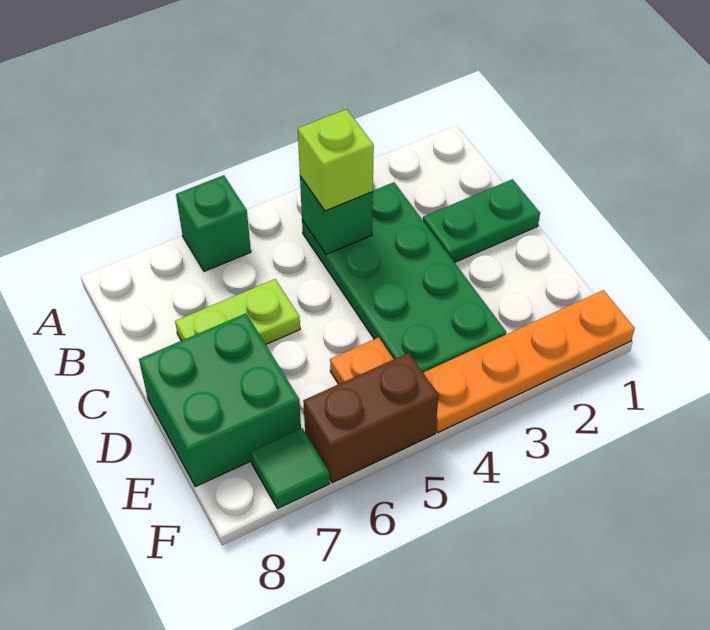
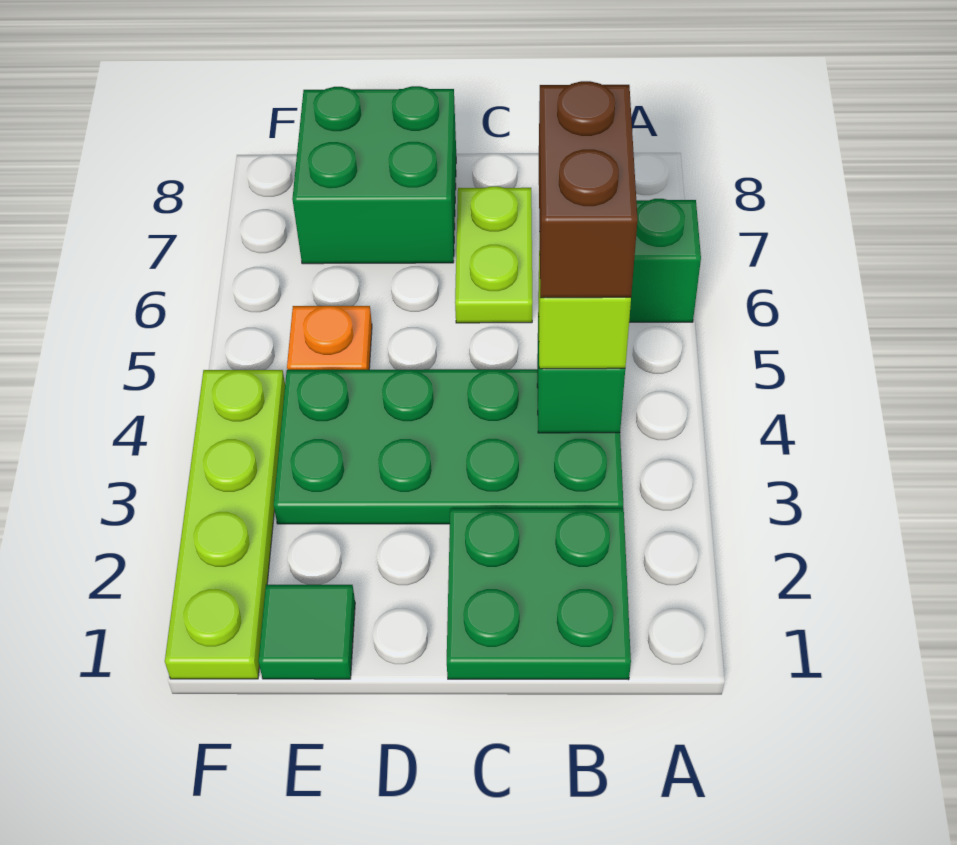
green 1x2 plate [423,179,540,262] -> green 2x2 plate [447,508,631,680]
orange 1x4 plate [423,290,635,432] -> lime 1x4 plate [165,370,285,679]
brown 1x2 brick [303,353,439,483] -> brown 1x2 brick moved to [539,81,637,298]
green 1x1 tile [250,428,330,509] -> green 1x1 tile moved to [258,585,355,679]

